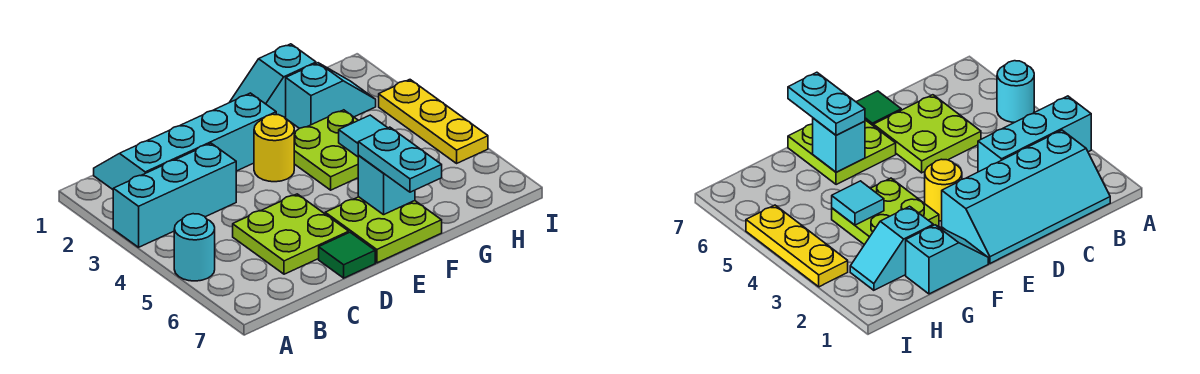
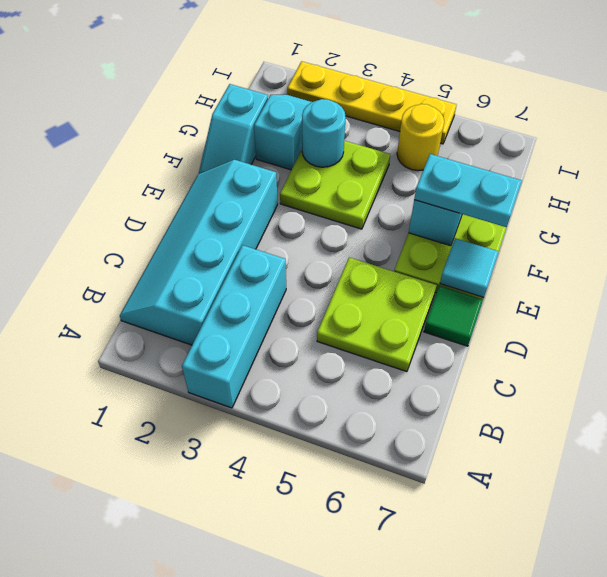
cyan 1x1 round brick [174,214,215,281] -> cyan 1x1 round brick moved to [302,99,346,167]
yellow 1x1 round brick [254,114,294,182] -> yellow 1x1 round brick moved to [397,104,444,171]
cyan 1x1 tile [339,115,387,157] -> cyan 1x1 tile moved to [440,238,499,298]
yellow 1x3 plate [379,80,488,163] -> yellow 1x4 plate [287,61,456,144]

